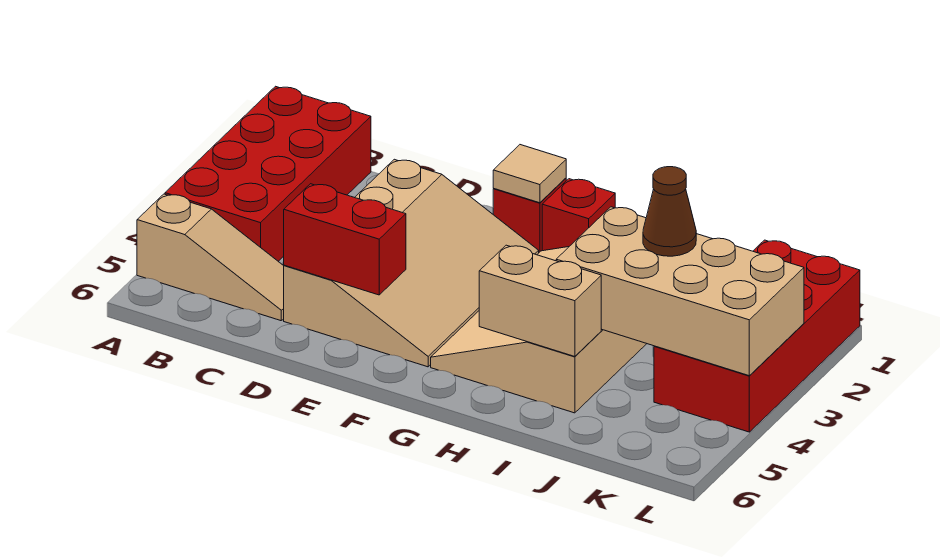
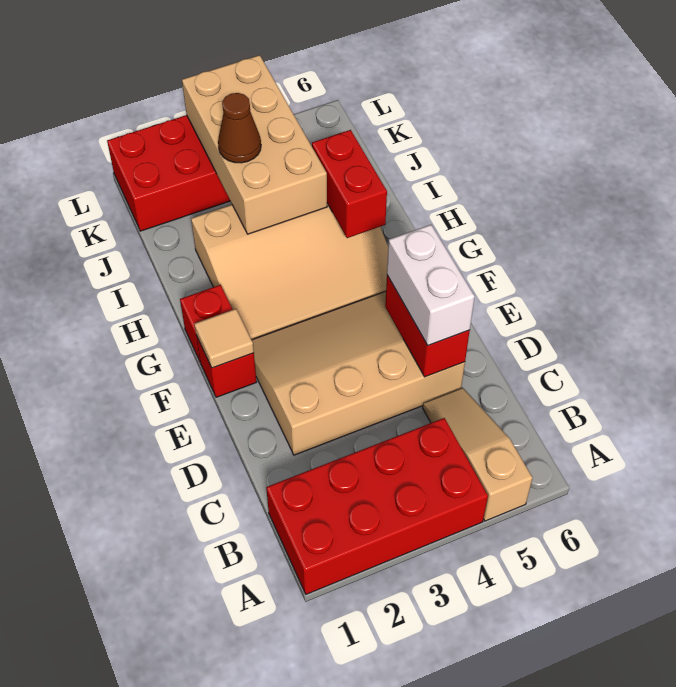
none -> white 1x2 brick [387,225,475,345]
tan 1x2 brick [479,245,601,357] -> red 1x2 brick [312,130,387,238]

